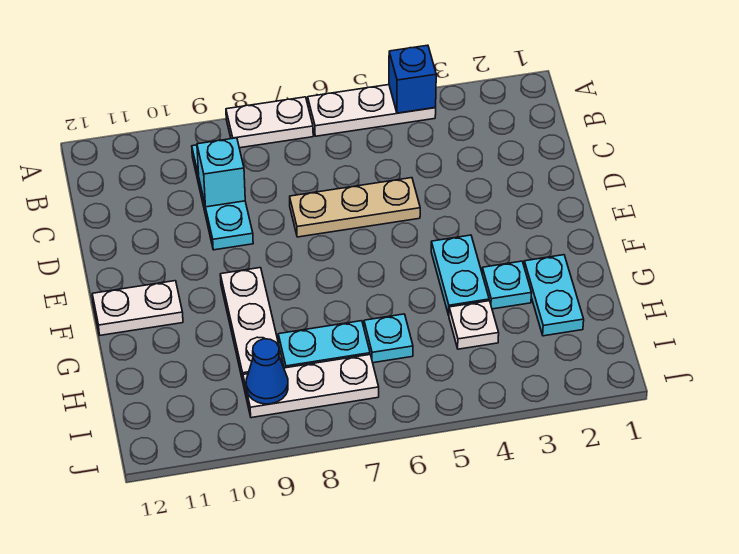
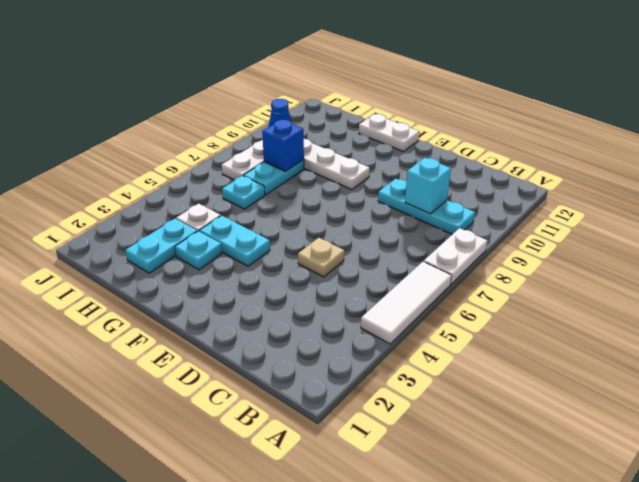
white 1x3 plate [308,85,436,136] -> white 1x3 tile [361,261,452,344]
blue 1x1 brick [389,45,436,113] -> blue 1x1 brick moved to [262,119,304,171]
tan 1x3 plate [290,178,420,237] -> tan 1x1 plate [298,238,344,277]
white 1x2 plate [92,281,183,335] -> white 1x2 plate turned to [359,114,419,152]
cyan 1x2 plate [524,255,584,336] -> cyan 1x2 plate turned to [126,219,197,273]

